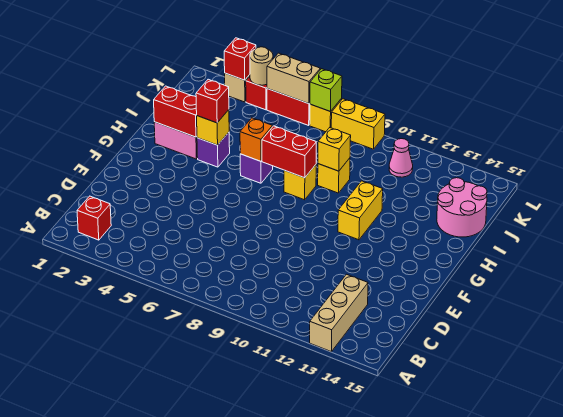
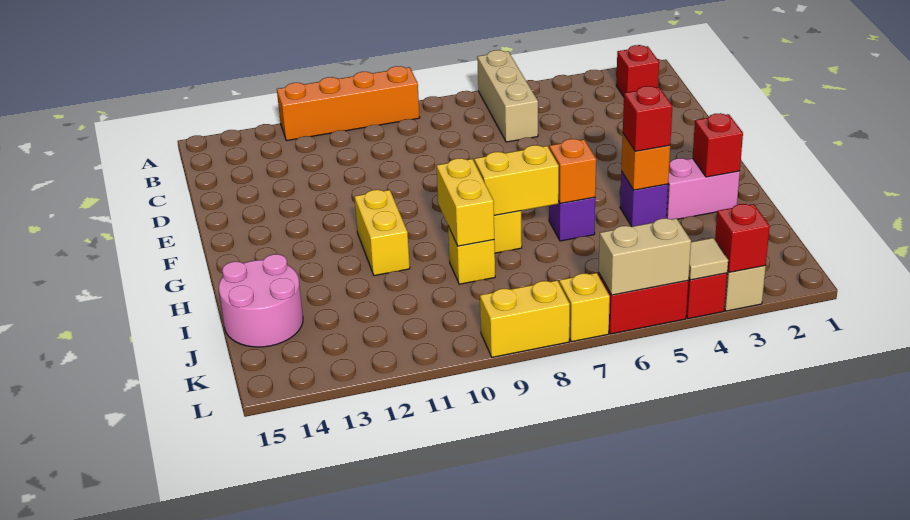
none -> orange 1x4 brick [277,66,420,141]
tan 1x3 brick [310,274,368,351] -> tan 1x3 brick moved to [477,50,538,142]
red 1x2 brick [154,86,197,137] -> red 1x1 brick [693,113,743,177]
yellow 1x1 brick [197,110,229,145] -> orange 1x1 brick [621,134,670,190]
red 1x2 brick [262,126,316,178] -> yellow 1x2 brick [474,145,559,215]
yellow 1x1 brick [318,128,351,171] -> yellow 1x2 brick [436,158,494,246]
pink 1x1 cone [389,139,413,177] -> none
tan 1x1 round brick [250,47,273,85] -> tan 1x1 tile [689,238,728,280]
lime 1x1 brick [310,69,342,112] -> none

